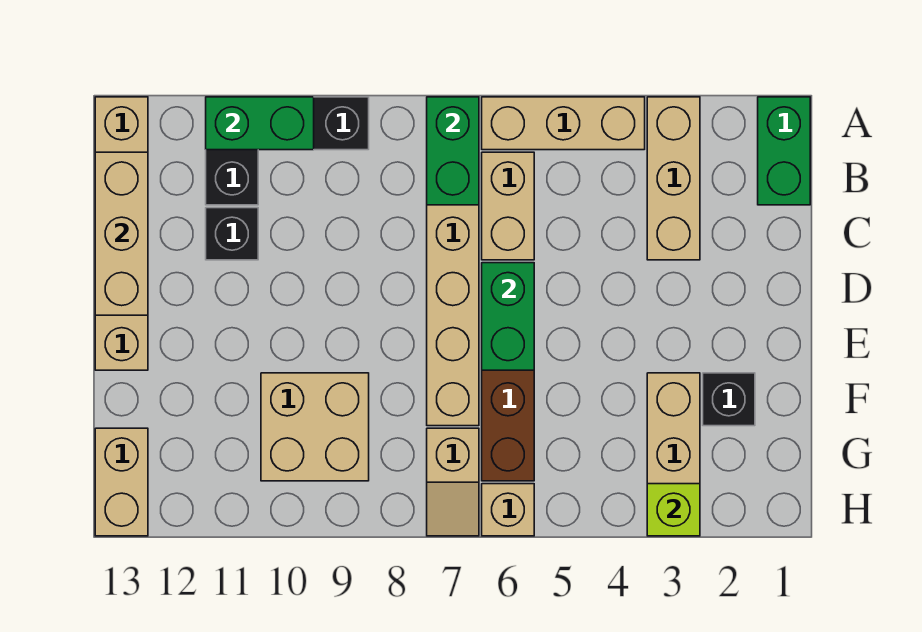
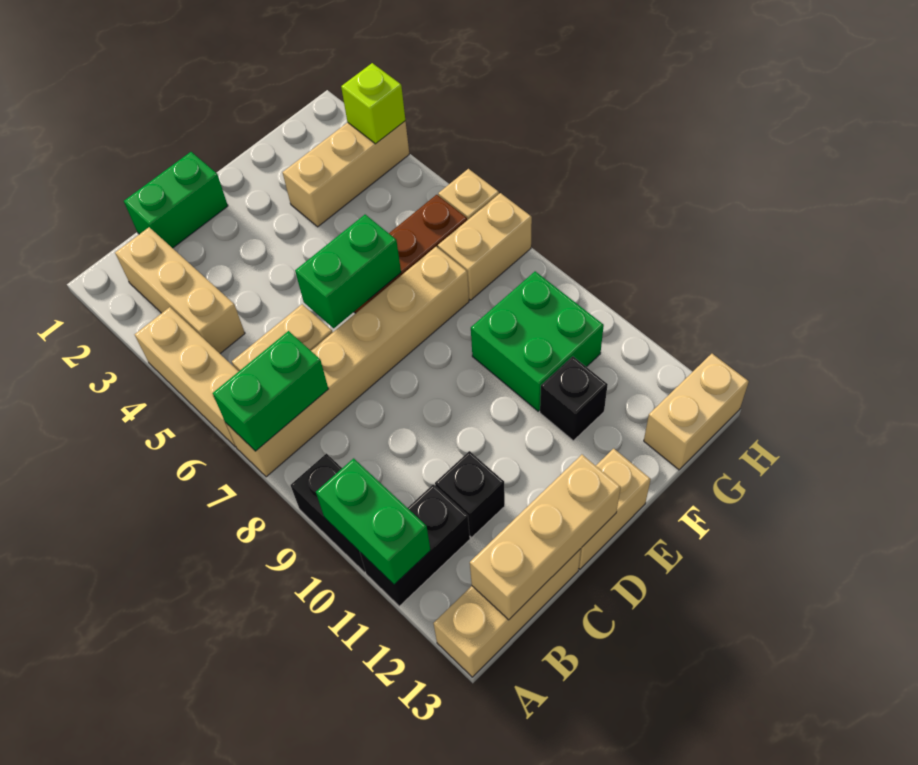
green 1x2 brick [758,97,810,205] -> green 1x2 brick moved to [124,152,228,248]
tan 1x3 brick [647,97,700,260] -> tan 1x3 brick turned to [115,227,245,353]
black 1x1 brick [703,373,755,426] -> black 1x1 brick moved to [540,356,608,441]
tan 2x2 brick [261,373,369,481] -> green 2x2 brick [471,271,604,411]
tan 1x2 slope [427,428,479,536] -> tan 1x2 brick [438,193,532,300]

